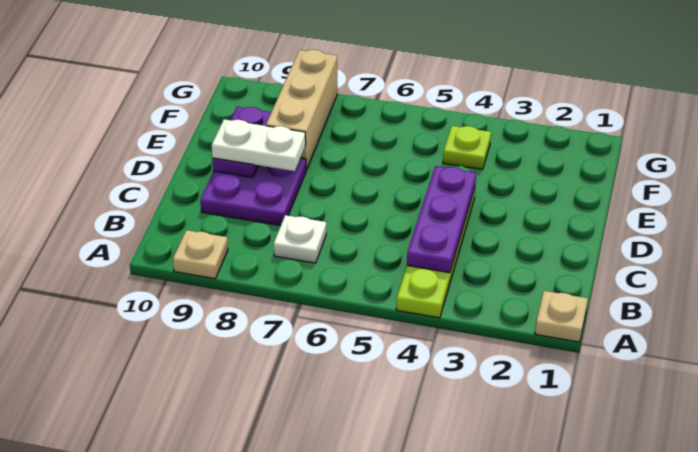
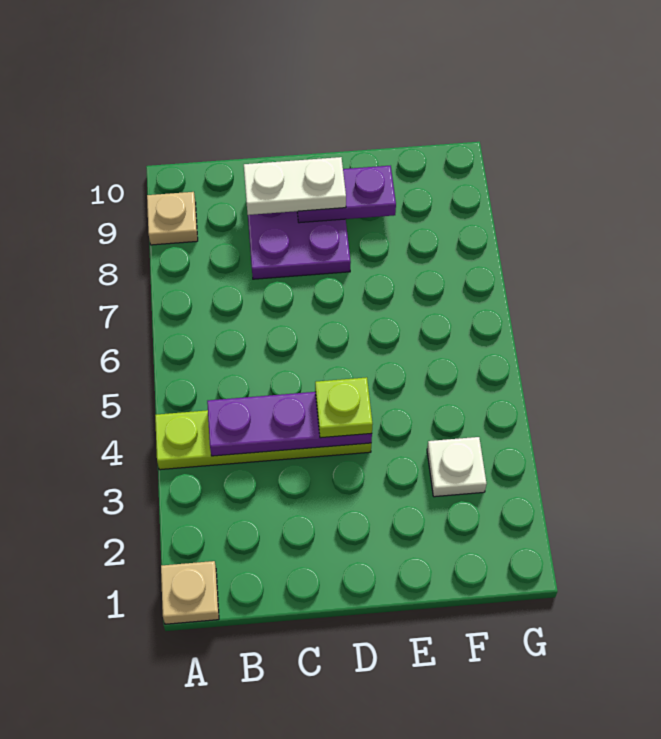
white 1x1 plate [274,215,326,263] -> white 1x1 plate moved to [427,437,487,497]
white 1x2 plate [212,119,306,171] -> white 1x2 plate turned to [244,157,346,215]
tan 1x3 brick [266,50,337,170] -> none
lime 1x1 plate [443,126,491,170] -> lime 1x1 plate moved to [315,377,373,438]

